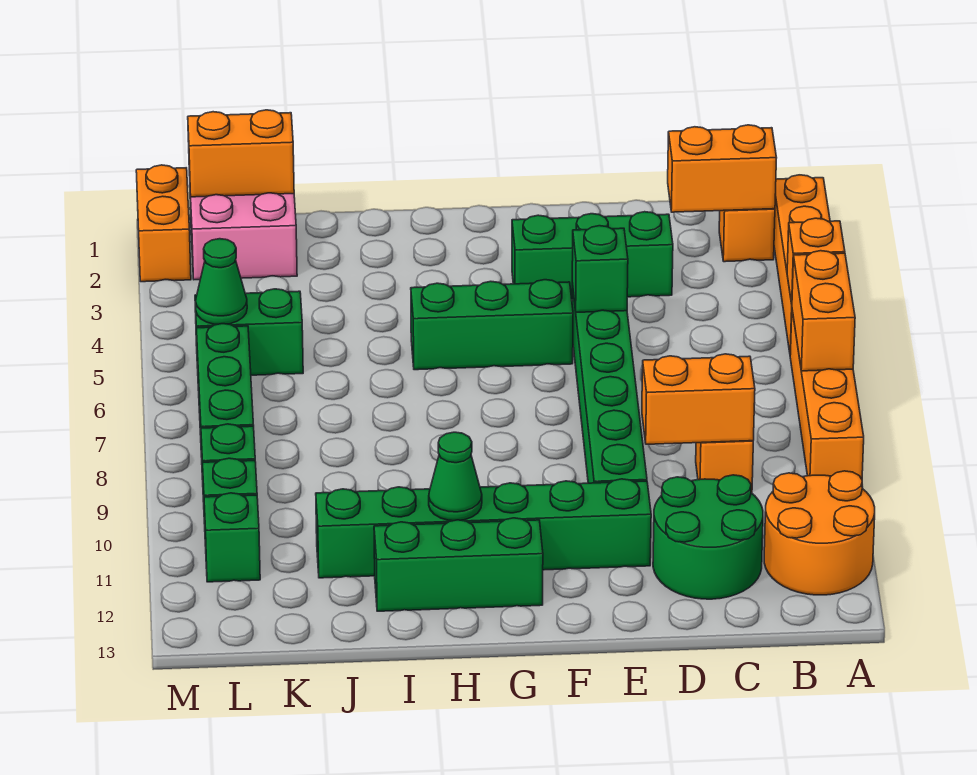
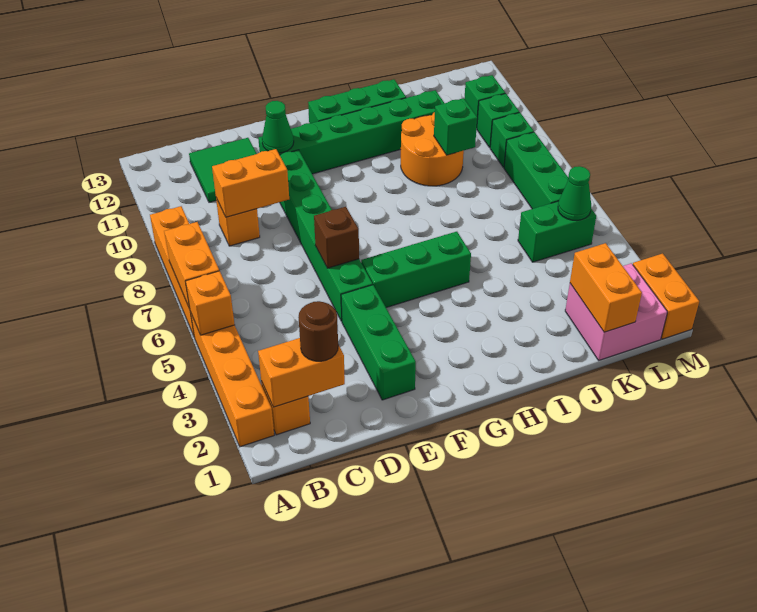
orange 2x2 round brick [764,471,875,595] -> orange 2x2 round brick moved to [401,112,464,186]
none -> brown 1x1 round brick [298,301,338,361]
green 2x2 round brick [653,475,763,599] -> green 2x2 tile [189,138,257,202]
green 1x3 brick [512,212,673,298] -> green 1x3 brick turned to [341,285,416,400]
green 1x1 brick [572,226,628,312] -> green 1x1 brick moved to [434,98,477,155]
none -> brown 1x1 brick [314,207,359,268]
green 1x1 cone [429,432,482,521] -> green 1x1 cone moved to [262,101,294,153]
orange 1x2 brick [188,110,294,197] -> orange 1x2 brick turned to [570,243,642,332]

